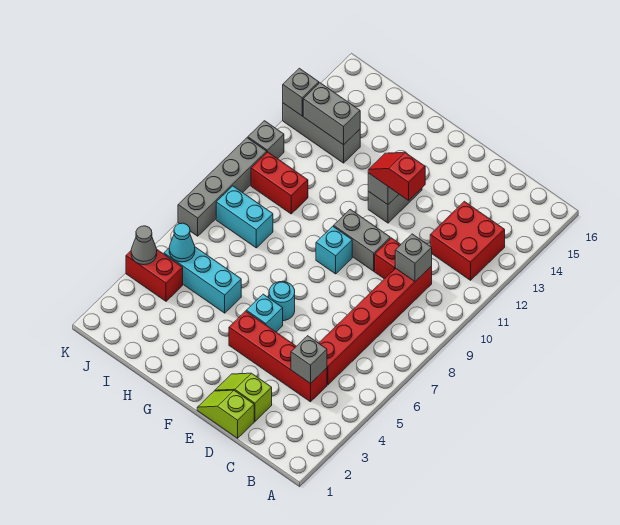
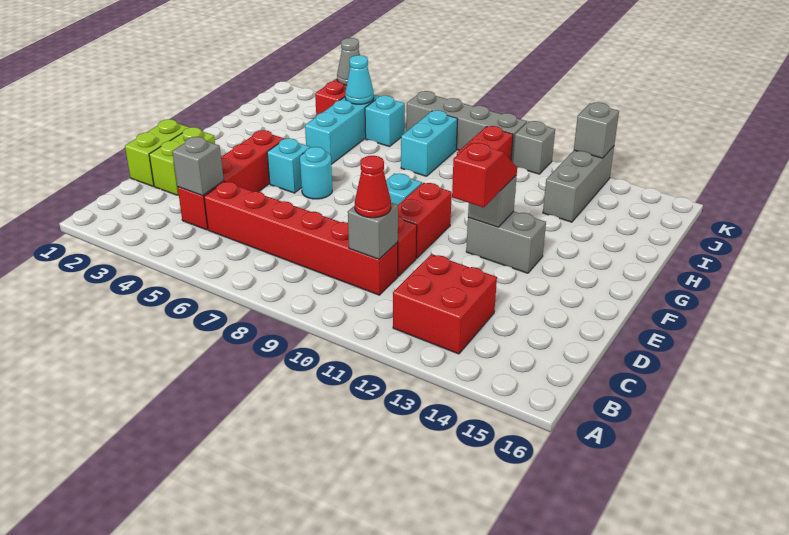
none -> red 1x1 cone [355,156,391,218]
lime 1x2 slope [197,390,254,438] -> lime 1x2 brick [125,119,189,186]
lime 1x2 slope [215,373,272,421] -> lime 1x2 brick [149,127,215,195]
grey 1x2 brick [334,209,390,271] -> red 1x2 brick [398,183,452,258]
grey 1x2 brick [303,83,360,145] -> none
none -> cyan 1x1 brick [365,96,405,147]

